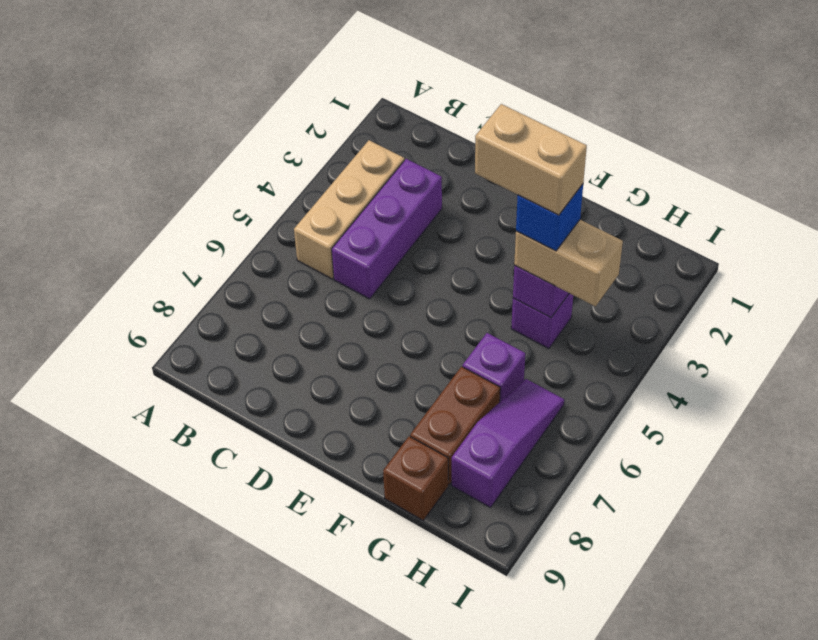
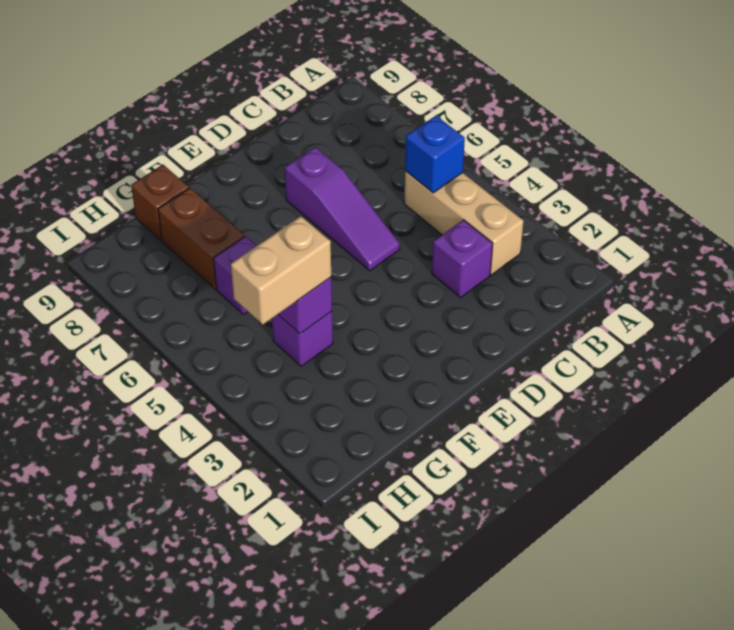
purple 1x3 brick [332,159,442,299] -> purple 1x1 brick [432,220,493,297]
tan 1x2 brick [475,104,587,215] -> none
blue 1x1 brick [516,184,583,251] -> blue 1x1 brick moved to [405,116,465,193]
purple 1x3 slope [452,379,564,508] -> purple 1x3 slope moved to [285,147,400,271]

